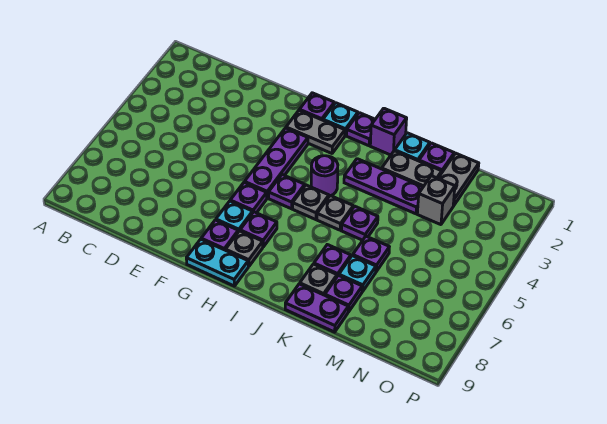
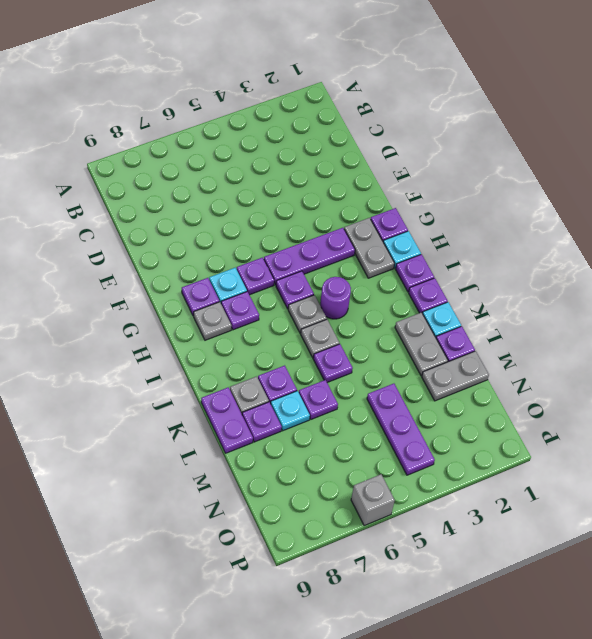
cyan 1x2 plate [186,239,248,286] -> none
purple 1x1 brick [370,108,407,155] -> purple 1x1 plate [409,278,448,313]
purple 1x3 plate [344,159,423,214] -> purple 1x3 plate moved to [367,384,435,475]
grey 1x1 brick [417,176,455,225] -> grey 1x1 brick moved to [351,474,395,526]

